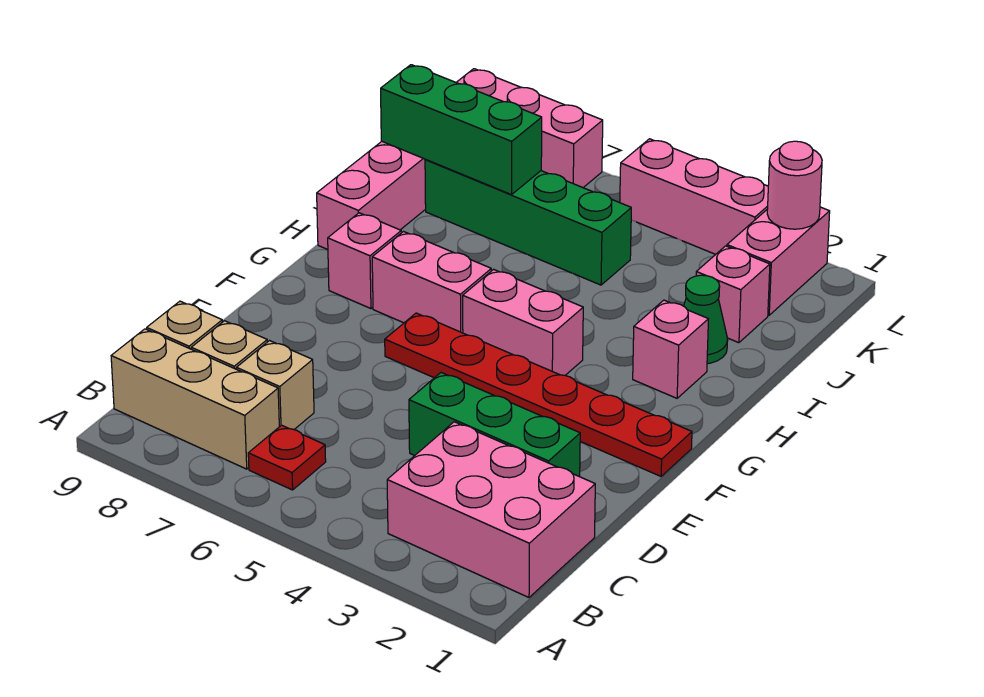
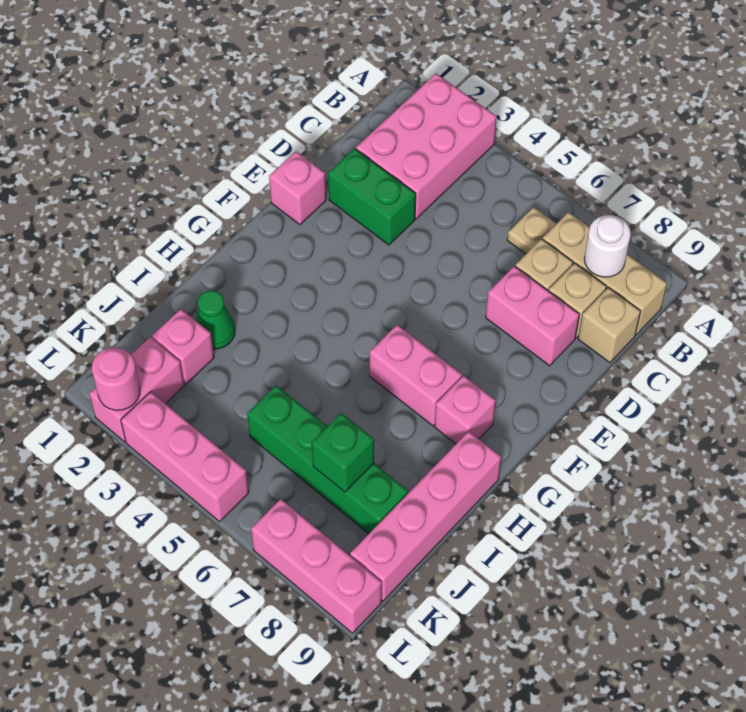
pink 2x3 brick [387,422,595,597] -> pink 2x3 brick turned to [356,74,497,219]
red 1x1 plate [248,425,326,490] -> tan 1x1 plate [507,207,556,254]
none -> white 1x1 round brick [584,215,631,277]
green 1x3 brick [409,373,580,477] -> green 1x2 brick [328,148,416,245]
red 1x6 plate [385,313,692,476] -> none
pink 1x2 brick [463,269,583,375] -> pink 1x2 brick moved to [486,266,580,366]
pink 1x1 brick [633,300,708,398] -> pink 1x1 brick moved to [269,151,326,225]
green 1x3 brick [381,65,542,195] -> green 1x1 brick [312,413,374,492]

